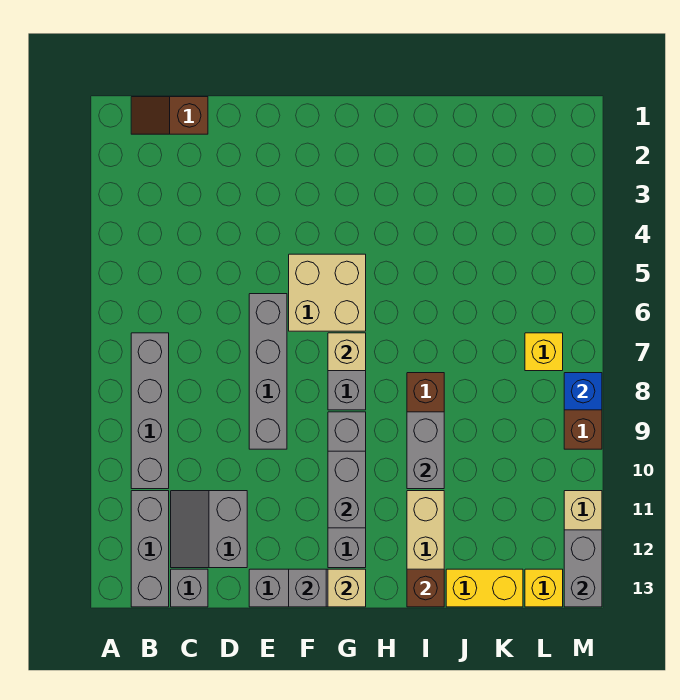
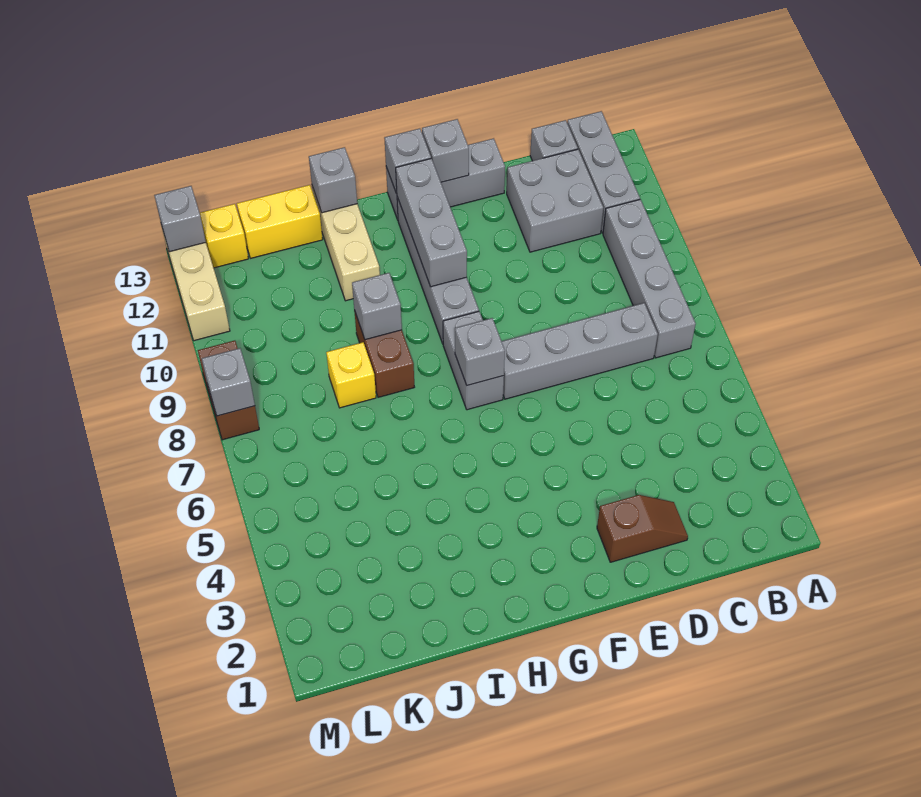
brown 1x2 slope [131,97,208,134] -> brown 1x2 slope moved to [597,495,688,562]
grey 2x2 slope [171,491,247,568] -> grey 2x2 brick [507,149,603,252]
grey 1x4 brick [249,294,287,449] -> grey 1x4 brick turned to [502,303,658,399]
tan 2x2 brick [289,254,366,331] -> none
tan 1x1 brick [328,333,366,371] -> grey 1x1 brick [455,318,505,385]
grey 1x2 brick [328,451,366,528] -> grey 1x3 brick [396,159,467,287]
tan 1x1 brick [328,569,366,607] -> grey 1x1 brick [384,128,431,194]
grey 1x2 brick [407,412,444,489] -> grey 1x1 brick [352,273,402,340]
brown 1x1 brick [407,569,444,607] -> grey 1x1 brick [309,147,357,213]
yellow 1x1 brick [525,333,563,371] -> yellow 1x1 brick moved to [326,342,376,408]
blue 1x1 brick [564,373,602,410] -> grey 1x1 brick [202,348,255,416]
grey 1x2 brick [564,530,602,607] -> grey 1x1 brick [154,186,206,252]

